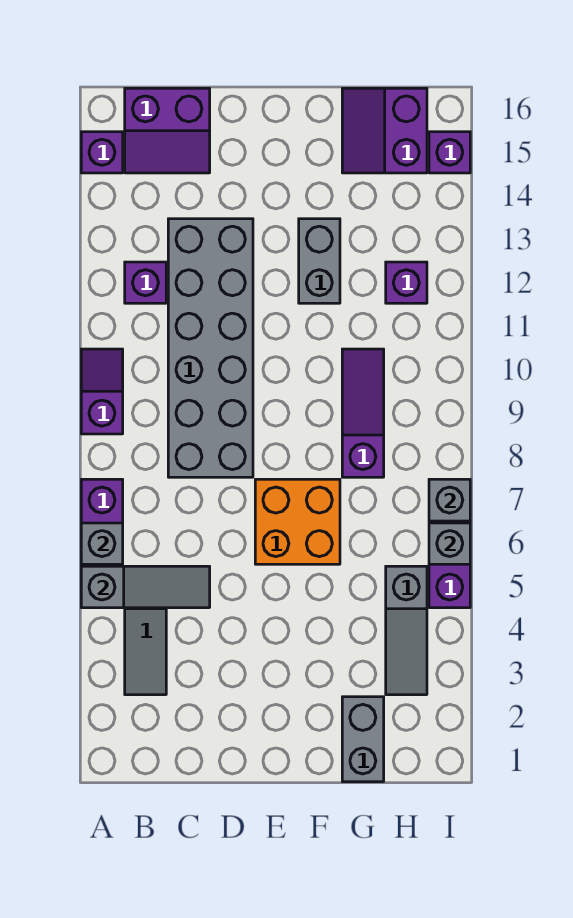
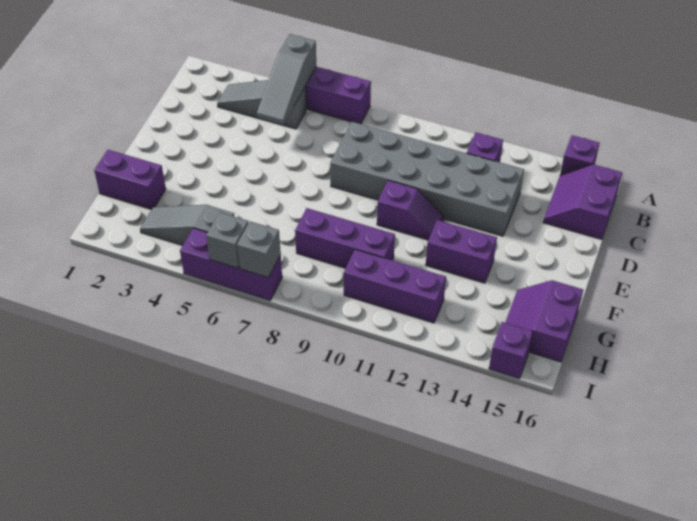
grey 1x1 brick [81,523,123,564] -> none
purple 1x2 slope [81,349,123,434] -> purple 1x2 slope moved to [377,180,444,240]
orange 2x2 brick [255,479,340,564] -> none
grey 1x2 brick [299,219,340,303] -> purple 1x2 brick [426,220,497,283]
grey 1x2 brick [342,697,384,782] -> purple 1x2 brick [94,150,166,209]
purple 1x3 slope [342,349,384,477] -> purple 1x3 brick [295,208,395,268]
purple 2x2 slope [342,88,427,173] -> purple 2x2 slope turned to [505,280,583,362]
purple 1x1 brick [386,262,427,303] -> purple 1x3 brick [344,249,446,323]

